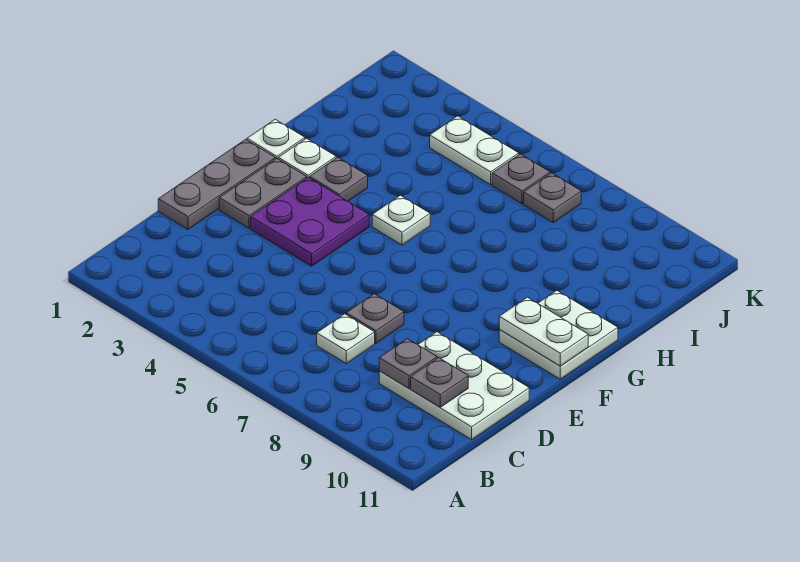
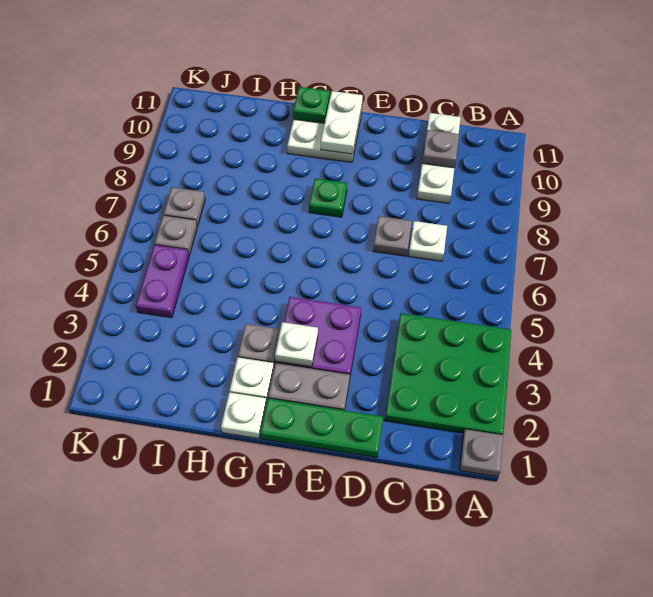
none -> green 3x3 plate [385,313,511,435]
white 2x3 plate [379,332,529,439] -> white 1x3 plate [417,113,461,203]
grey 1x1 plate [379,339,437,388] -> grey 1x1 plate moved to [460,429,503,477]
grey 1x3 plate [158,139,275,229] -> green 1x3 plate [260,399,383,457]
none -> green 1x1 plate [309,178,347,217]
white 1x1 plate [372,195,430,245] -> white 1x1 plate moved to [275,322,318,367]
none -> green 1x1 plate [293,87,330,123]
white 1x2 plate [430,116,519,185] -> purple 1x2 plate [135,245,189,318]

